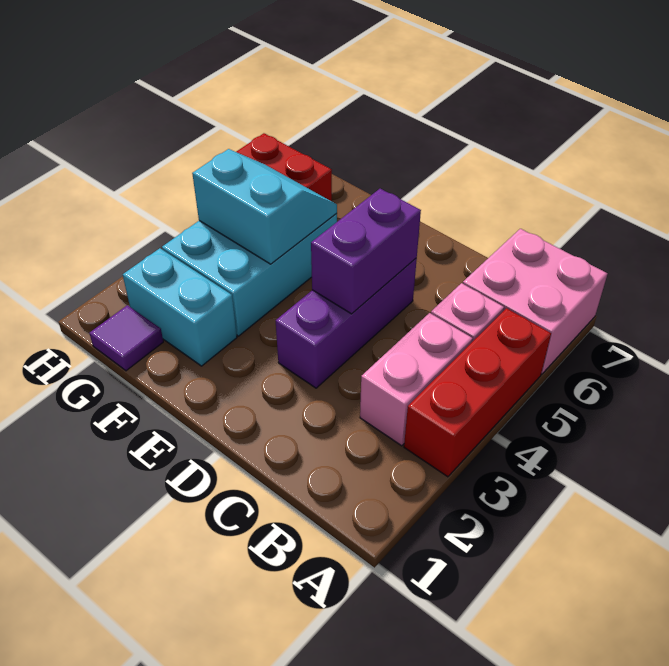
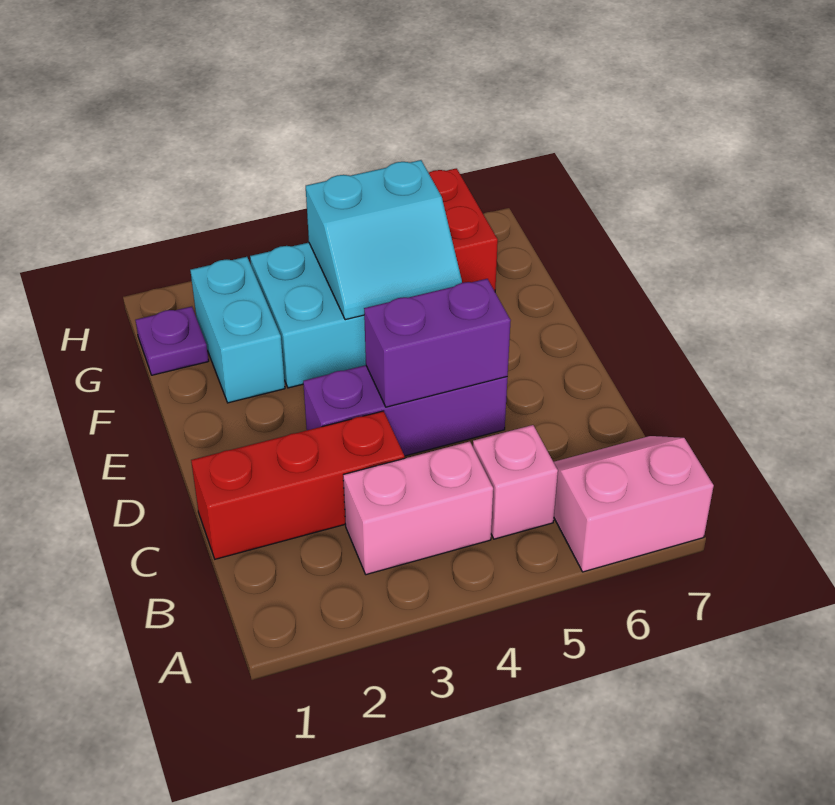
red 1x3 brick [404,308,551,477] -> red 1x3 brick moved to [191,411,405,559]
pink 2x2 brick [463,229,608,374] -> pink 2x2 slope [554,436,714,572]
cyan 2x2 slope [192,149,337,264] -> cyan 2x2 slope turned to [306,160,462,320]
purple 1x1 tile [89,305,163,371] -> purple 1x1 plate [136,306,209,375]

